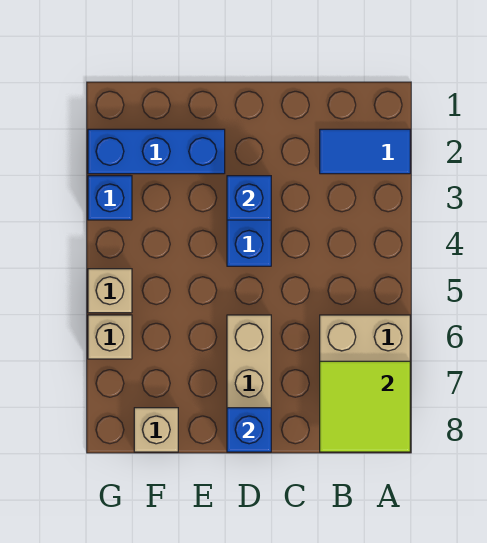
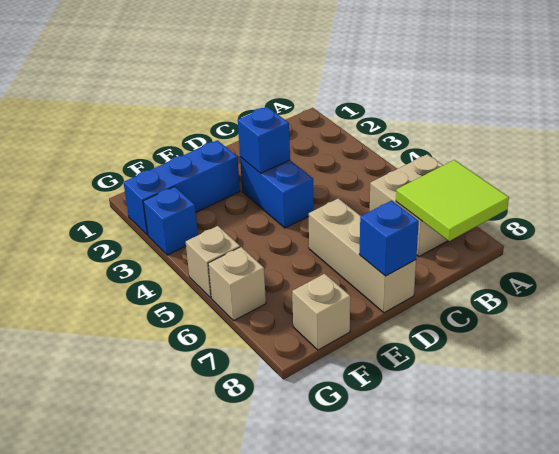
blue 1x2 tile [320,129,410,174] -> none

